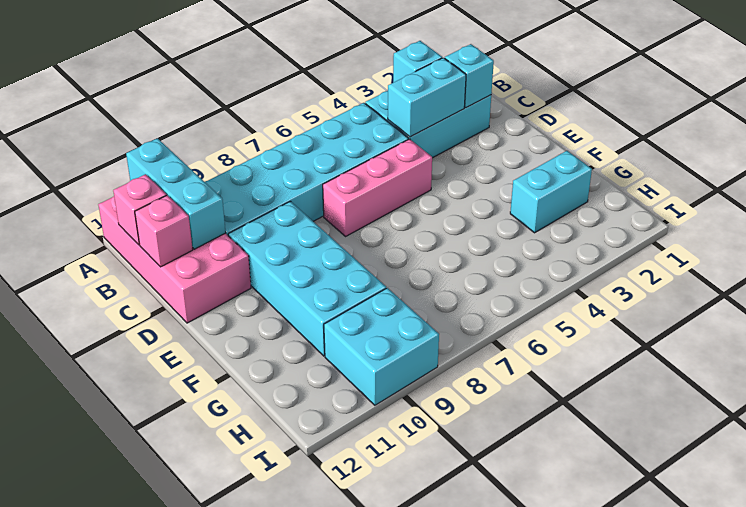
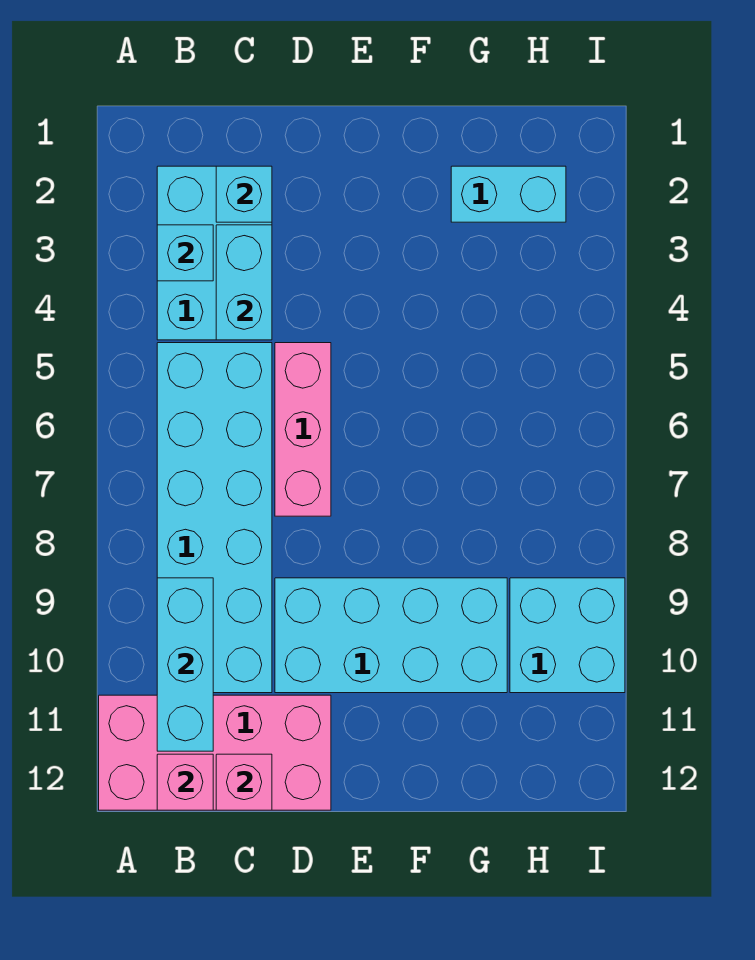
cyan 1x3 brick [126,138,226,249] -> cyan 1x3 brick turned to [157,578,213,751]
cyan 1x2 brick [510,151,592,233] -> cyan 1x2 brick turned to [451,166,566,222]

